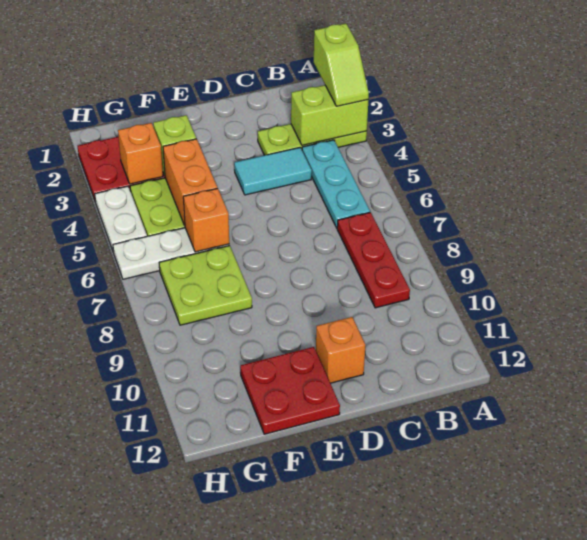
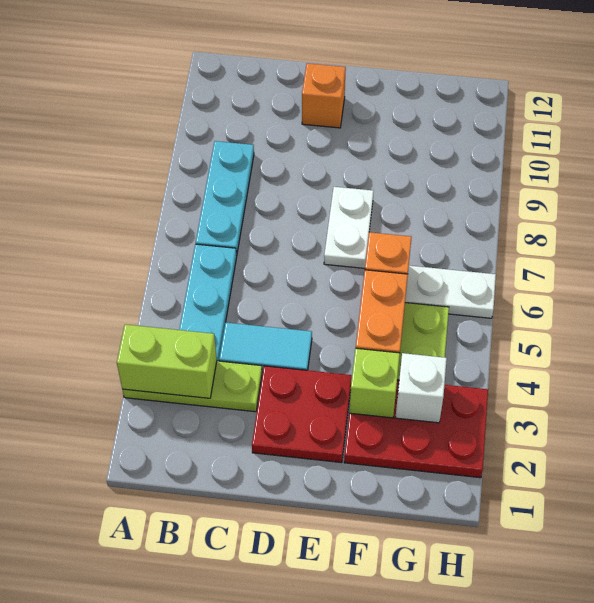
lime 1x2 slope [314,24,369,106] -> none
red 1x3 plate [337,212,410,308] -> cyan 1x3 plate [196,141,254,256]
red 2x2 plate [240,347,340,434] -> red 2x2 plate moved to [252,366,352,463]
lime 2x2 plate [159,246,252,325] -> none
orange 1x1 brick [118,123,163,184] -> white 1x1 brick [395,353,447,423]
white 1x2 plate [95,186,147,253] -> white 1x2 plate moved to [324,187,374,268]

